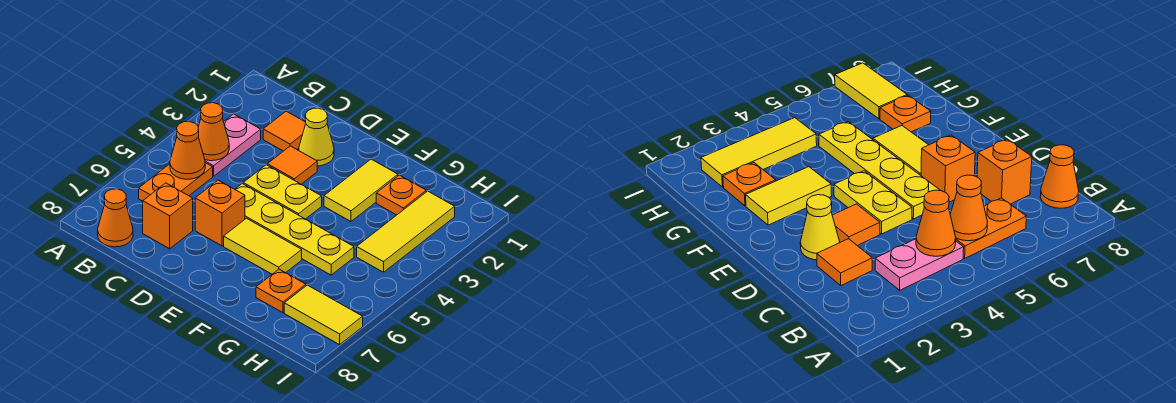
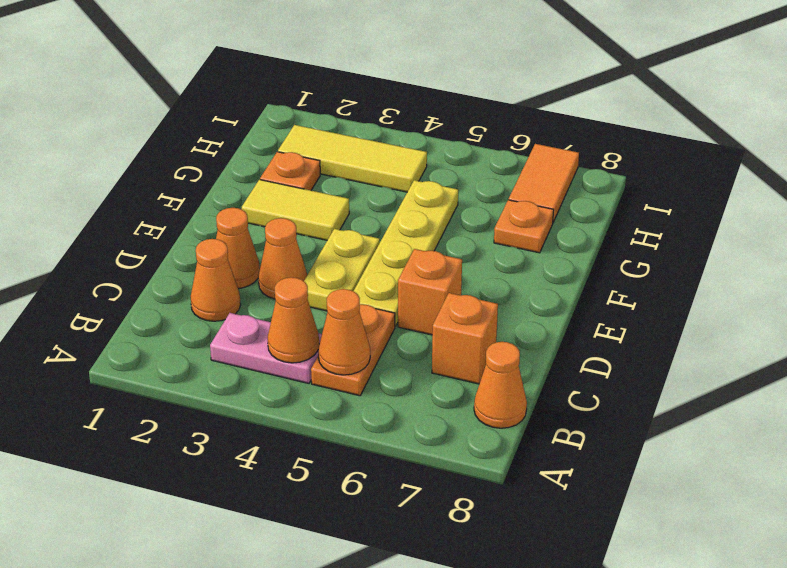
orange 1x2 plate [139,163,213,201] -> orange 1x2 plate turned to [311,304,395,396]
orange 1x1 tile [263,111,306,151] -> orange 1x1 cone [191,239,241,321]
yellow 1x1 cone [299,108,334,166] -> orange 1x1 cone [216,208,260,289]
orange 1x1 tile [267,146,317,184] -> orange 1x1 cone [258,218,307,299]
yellow 1x2 tile [224,218,302,274] -> none
yellow 1x2 tile [284,285,363,345] -> orange 1x2 tile [509,144,579,222]

